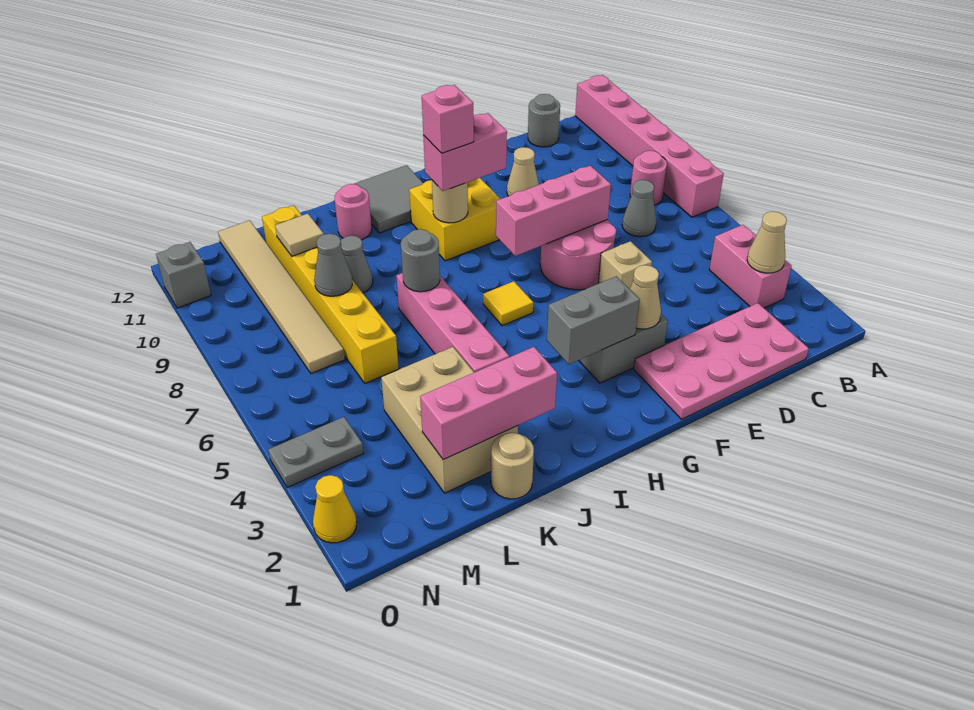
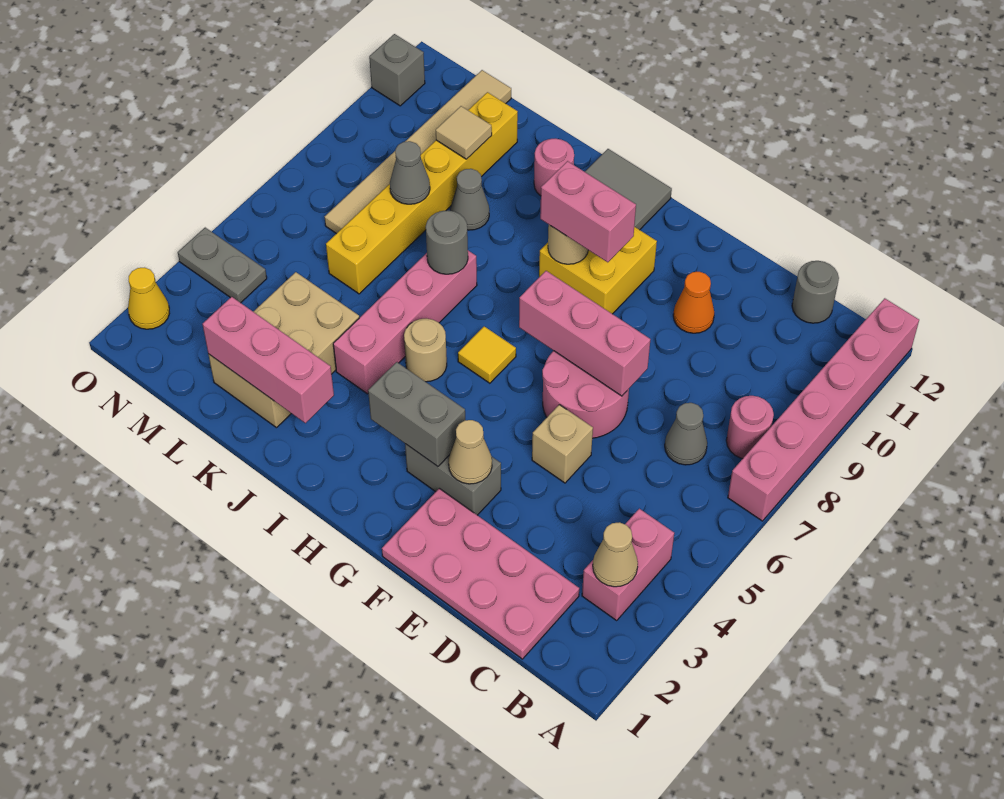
tan 1x1 cone [507,147,539,196] -> orange 1x1 cone [673,272,714,333]
pink 1x1 brick [422,85,474,153] -> none
tan 1x1 round brick [491,433,534,499] -> tan 1x1 round brick moved to [404,318,447,382]

